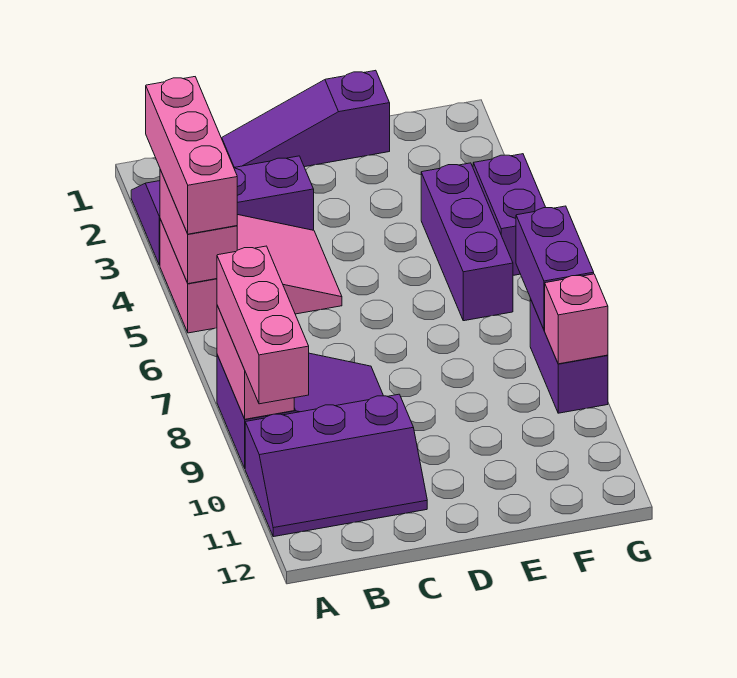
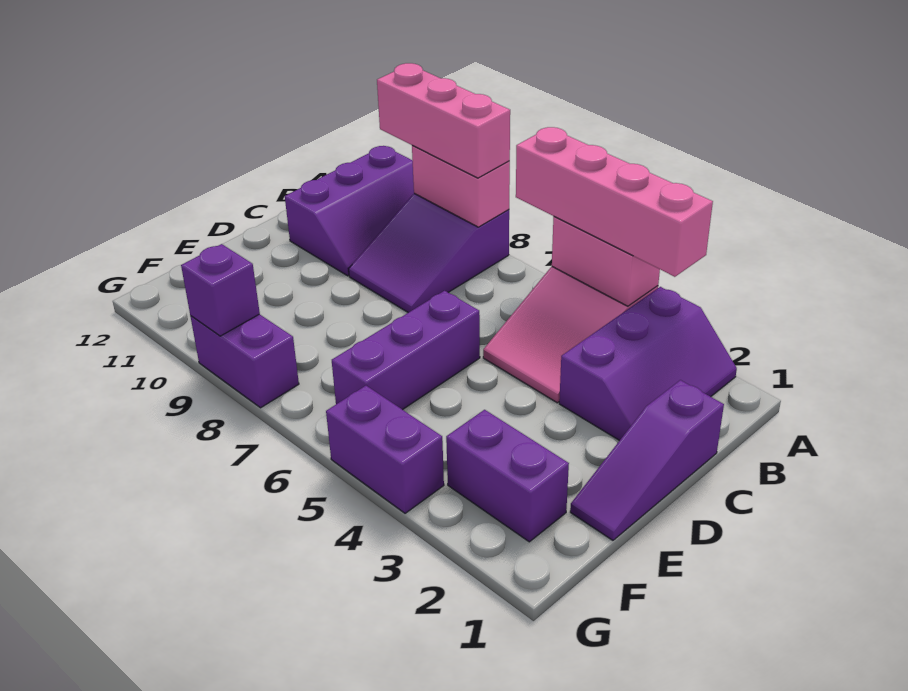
pink 1x3 brick [146,77,237,234] -> pink 1x4 brick [516,127,713,277]
purple 2x3 slope [245,394,427,537] -> purple 2x3 slope turned to [285,146,414,276]
purple 1x3 slope [222,70,390,167] -> purple 1x3 slope turned to [570,380,724,540]
purple 1x3 brick [421,163,513,321] -> purple 1x3 brick turned to [332,291,480,410]
purple 1x2 brick [516,206,594,330] -> purple 1x2 brick moved to [446,410,569,542]
pink 1x1 brick [545,274,608,364] -> purple 1x1 brick [181,244,260,336]

